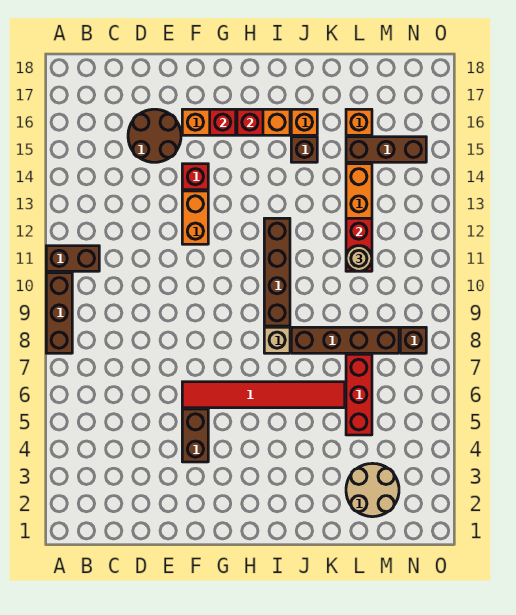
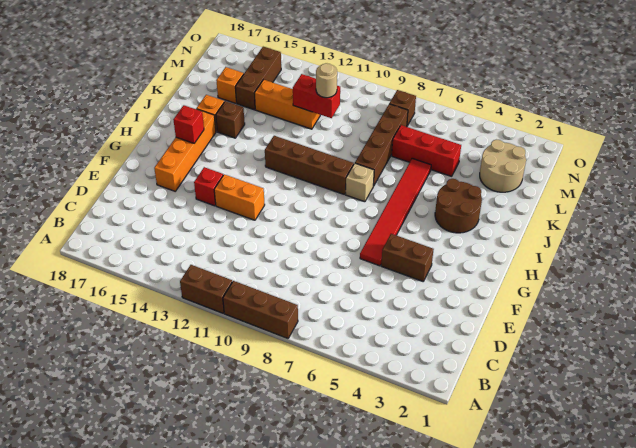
brown 1x2 brick [46,246,99,271] -> brown 1x2 brick turned to [180,265,232,313]
brown 2x2 round brick [128,109,181,162] -> brown 2x2 round brick moved to [435,179,482,233]
red 1x1 brick [210,109,236,135] -> none

